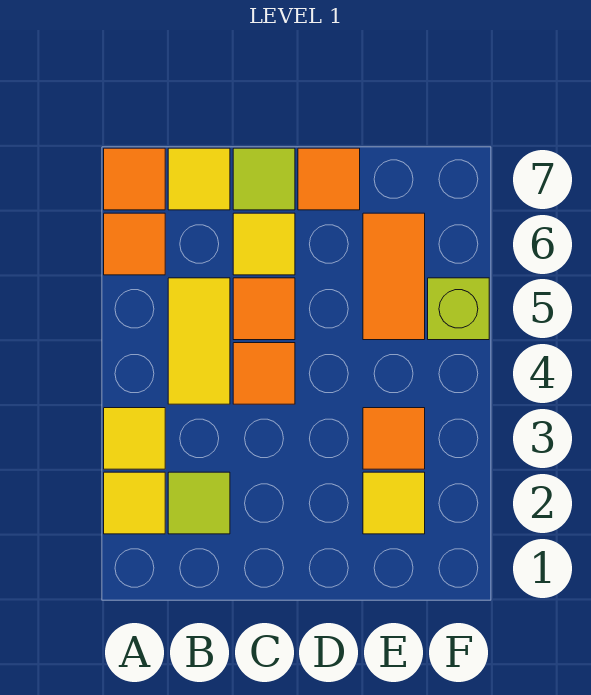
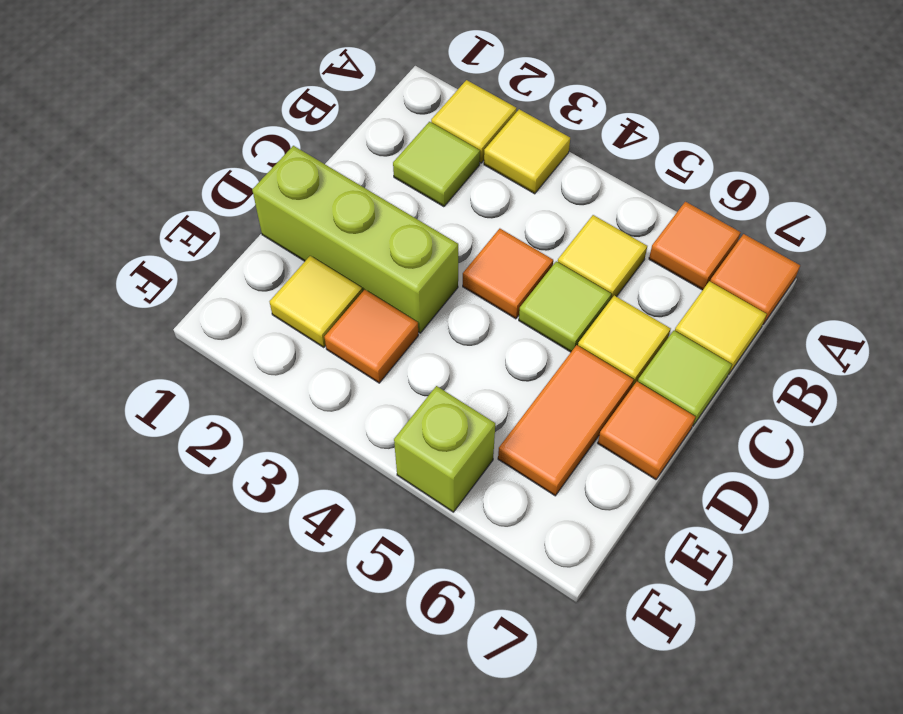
yellow 1x2 tile [168,278,230,404] -> yellow 1x1 tile [558,215,647,300]
orange 1x1 tile [233,278,295,340] -> lime 1x1 tile [519,261,611,352]
none -> lime 1x3 brick [252,146,458,333]
orange 1x2 tile [363,213,425,340] -> orange 1x2 tile turned to [498,345,634,496]

